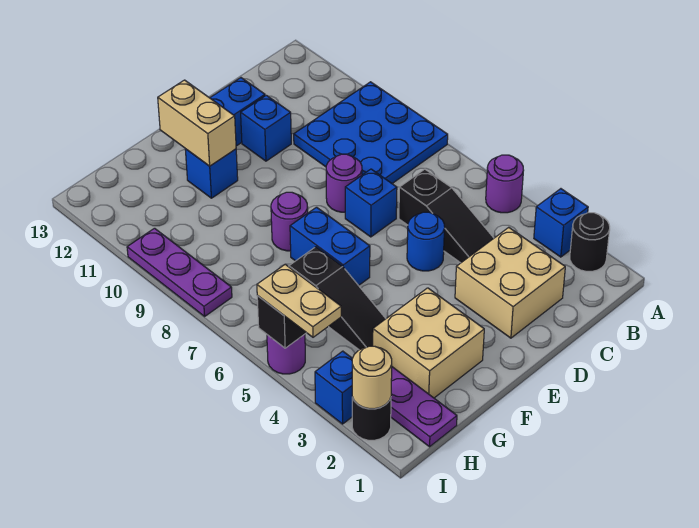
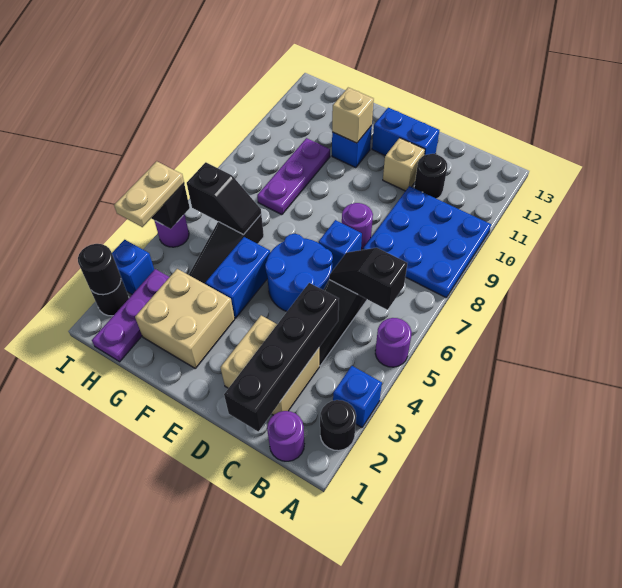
none -> black 1x2 slope [329,248,407,310]
none -> black 1x4 brick [224,283,339,431]
none -> black 1x1 round brick [414,154,447,199]
blue 1x1 round brick [407,212,445,271] -> blue 2x2 round brick [265,234,333,312]
blue 1x1 brick [241,95,291,161] -> tan 1x1 brick [383,138,425,191]
blue 1x2 brick [290,207,370,286] -> blue 1x2 brick moved to [205,237,270,318]
purple 1x1 round brick [271,192,308,251] -> purple 1x1 round brick moved to [267,411,304,461]
tan 1x2 brick [158,80,236,166] -> tan 1x1 brick [332,88,374,143]
none -> black 1x2 slope [187,162,261,235]
tan 1x1 round brick [352,346,392,409] -> black 1x1 round brick [78,244,121,295]
purple 1x3 plate [127,228,232,316] -> purple 1x3 plate moved to [257,138,330,215]

